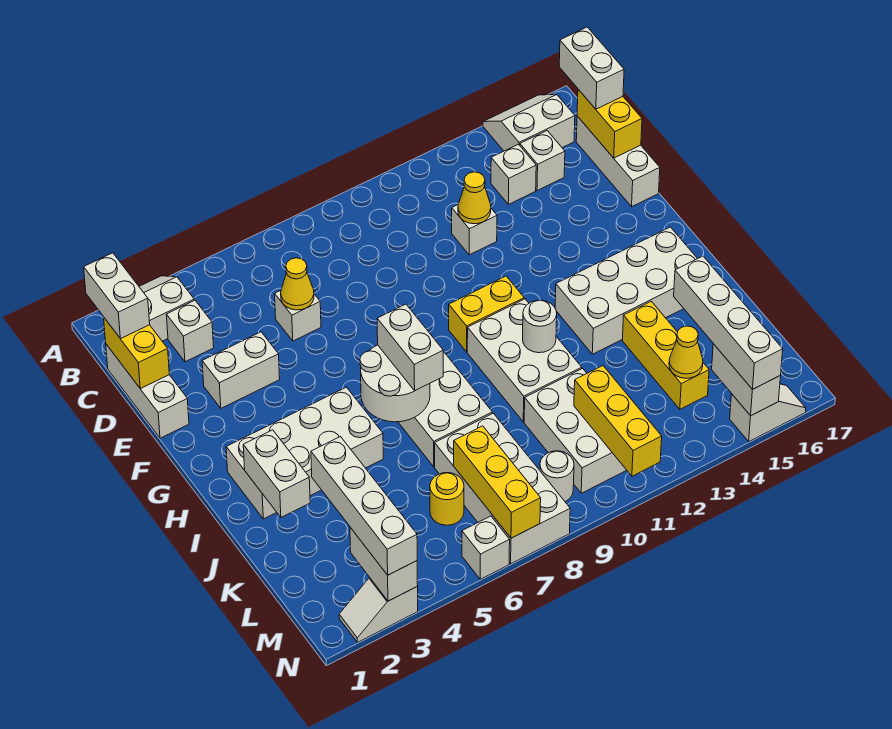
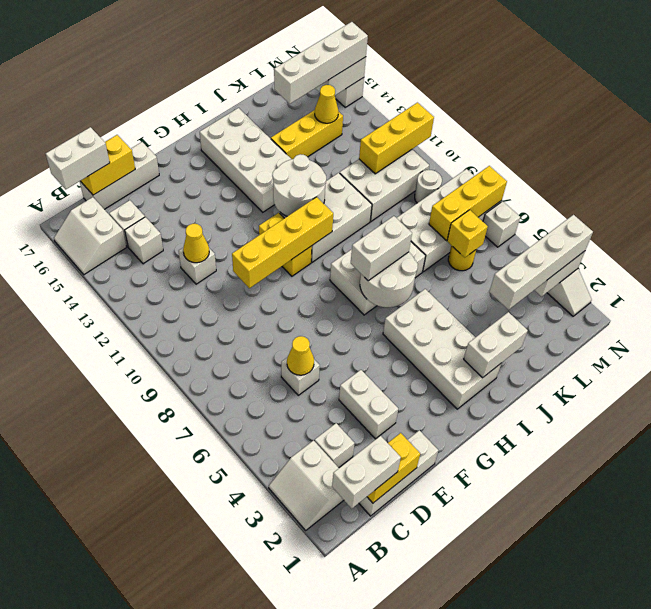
none -> yellow 1x4 brick [232,197,333,288]
white 1x1 round brick [523,300,557,353] -> white 2x2 round brick [272,154,326,216]
none -> yellow 1x1 brick [447,210,488,258]

